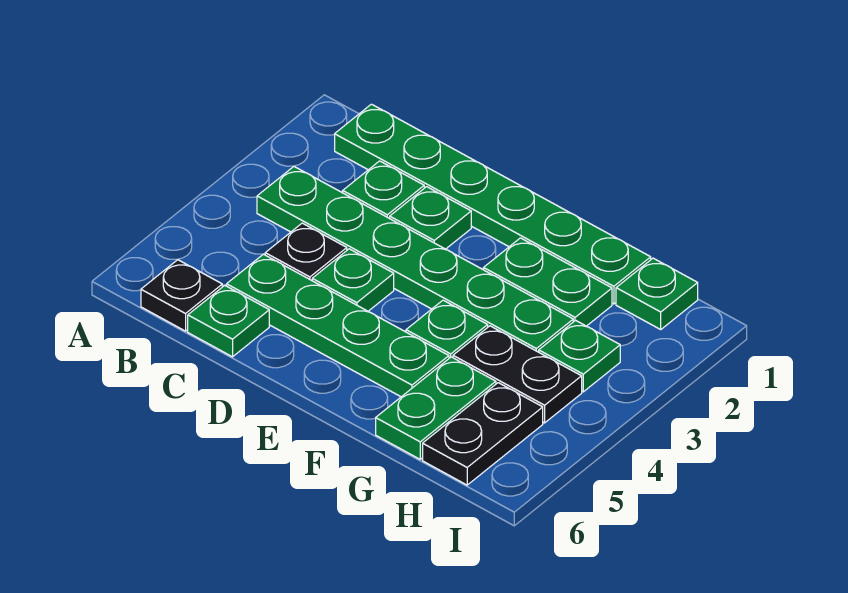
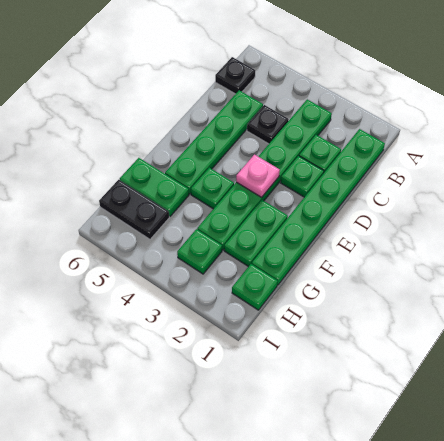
green 1x1 plate [188,285,269,357] -> none
green 1x1 plate [312,249,394,311] -> none
none -> pink 1x1 plate [236,155,280,198]
black 1x2 plate [453,326,582,423] -> none

